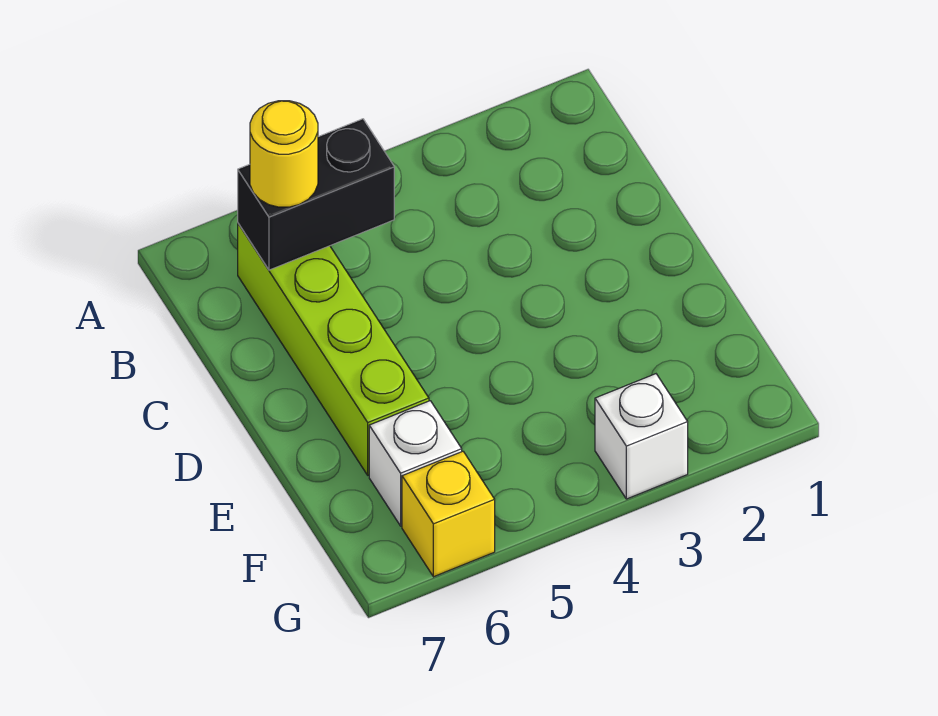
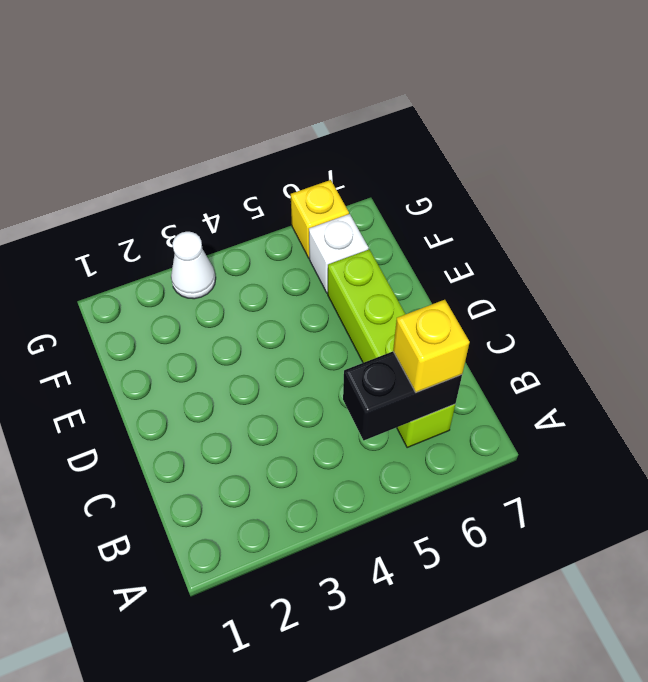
yellow 1x1 round brick [250,101,318,207] -> yellow 1x1 brick [393,300,470,393]
white 1x1 brick [595,374,688,499] -> white 1x1 cone [171,232,216,299]

